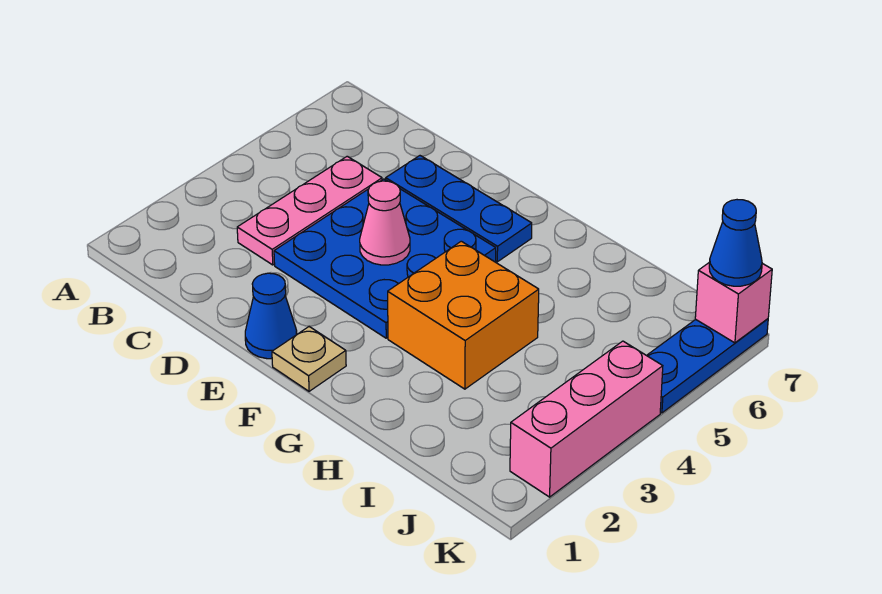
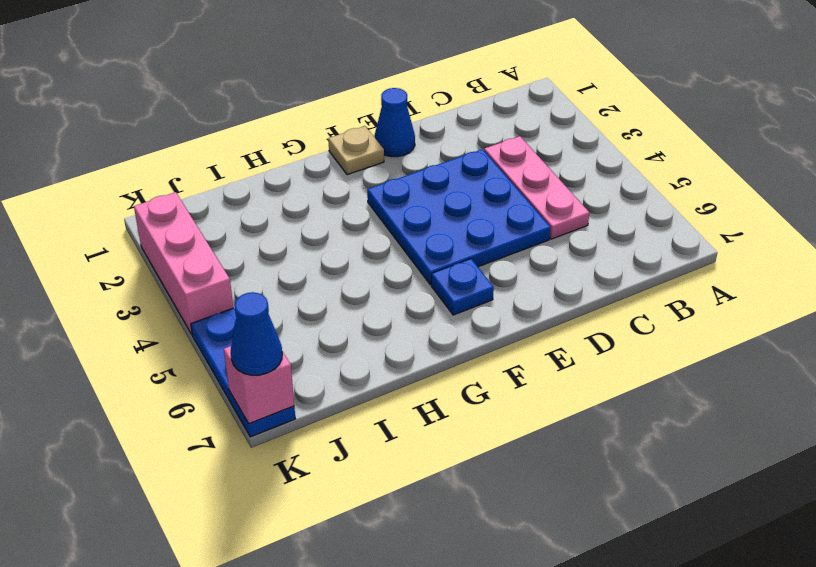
blue 1x3 plate [386,156,532,262] -> blue 1x1 plate [431,259,494,315]
pink 1x1 cone [360,181,410,265] -> none
orange 2x2 brick [388,241,539,389] -> none

